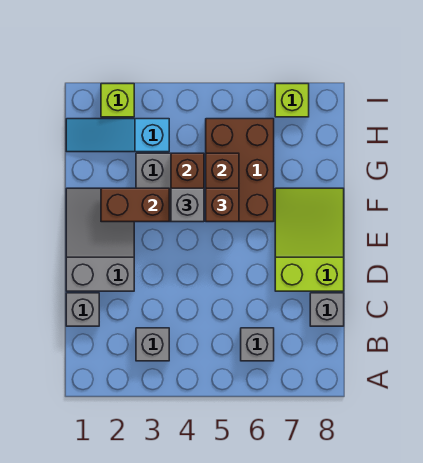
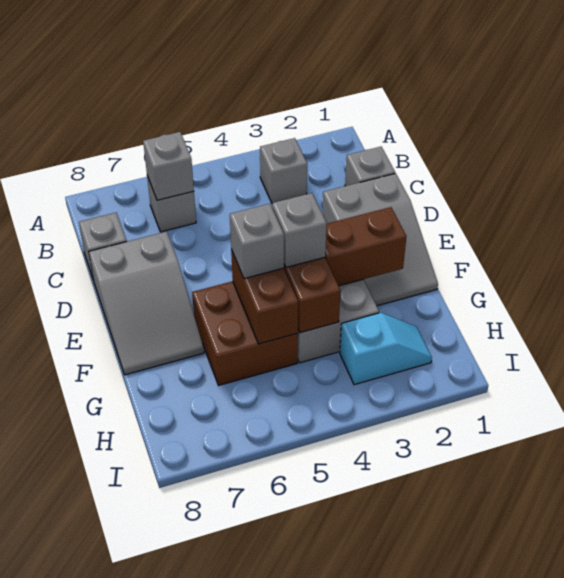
none -> grey 1x1 brick [143,132,194,200]
lime 2x3 slope [275,188,344,291] -> grey 2x3 slope [89,232,204,375]
brown 2x3 brick [206,119,274,222] -> brown 2x2 brick [192,281,298,385]
brown 1x1 brick [206,188,239,222] -> grey 1x1 brick [230,204,284,279]
cyan 1x3 slope [66,119,169,152] -> cyan 1x2 slope [340,313,432,385]
lime 1x1 brick [101,84,134,117] -> none
lime 1x1 brick [275,84,309,117] -> none

